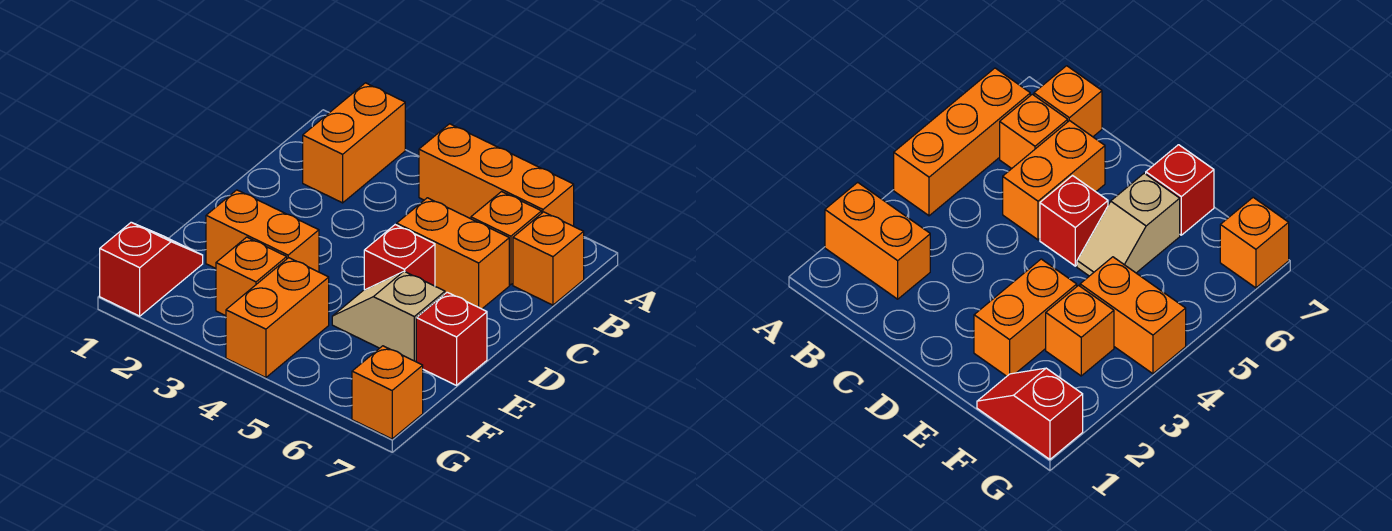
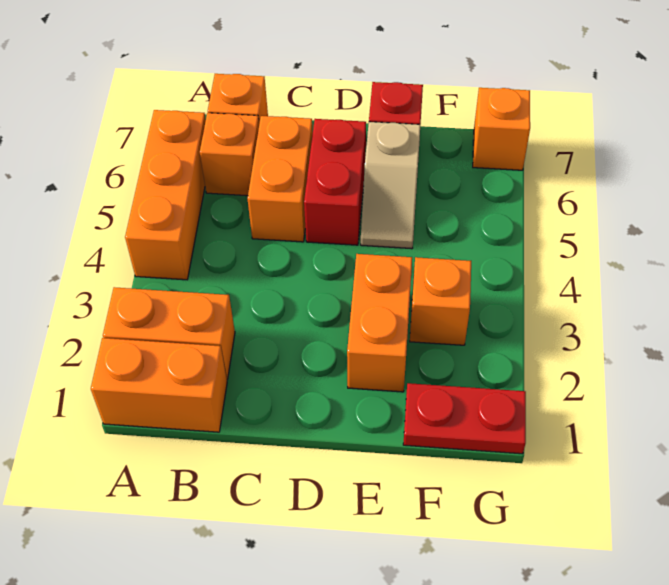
red 1x1 brick [364,225,435,290] -> red 1x2 brick [304,119,366,245]
red 1x2 slope [100,222,203,316] -> red 1x2 plate [403,383,526,454]
orange 1x2 brick [226,258,329,378] -> orange 1x2 brick moved to [91,338,227,432]

